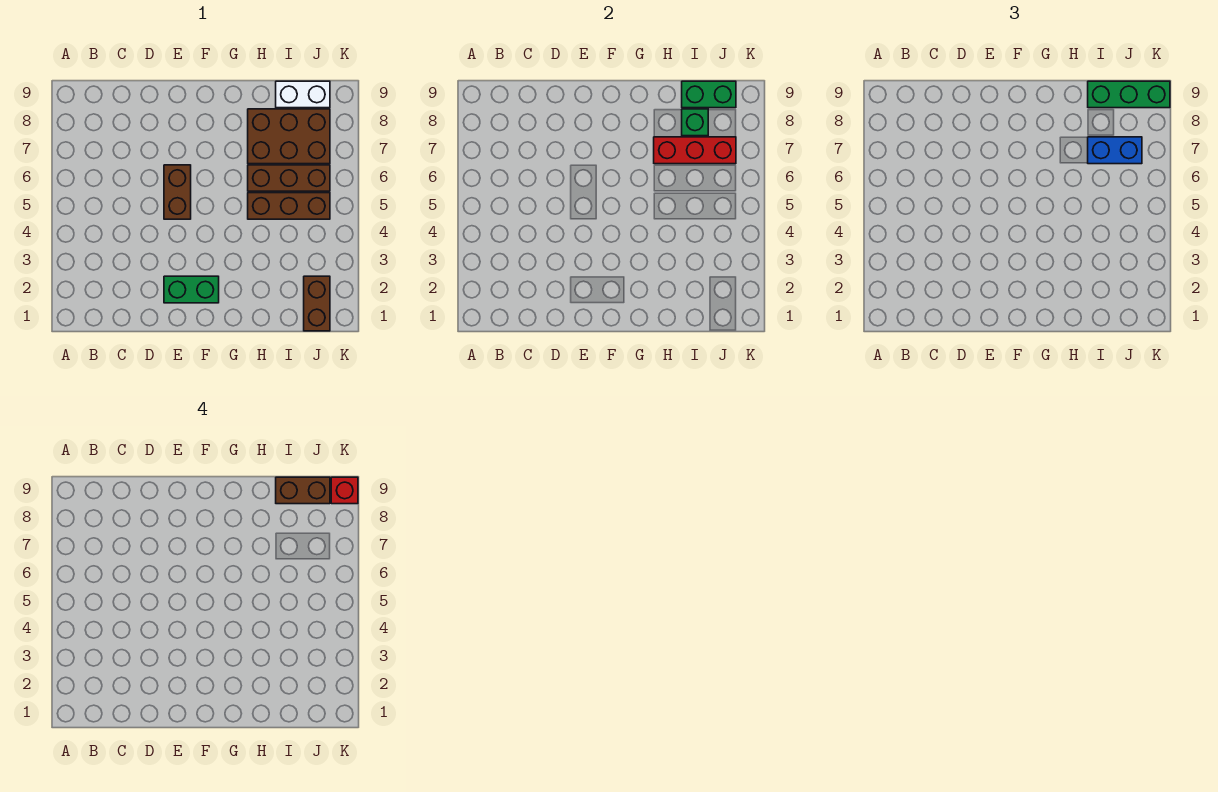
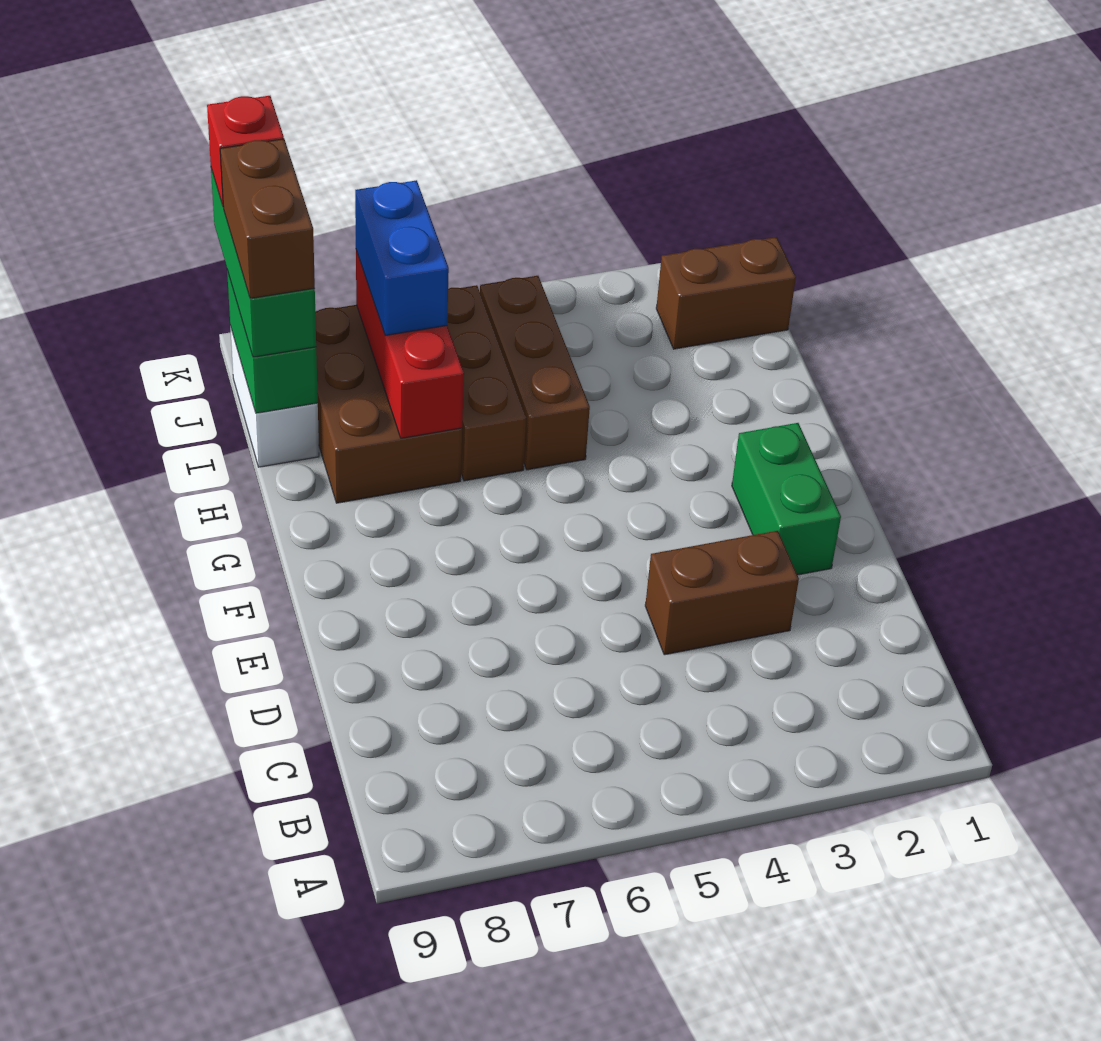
brown 1x2 brick [164,165,191,219] -> brown 1x2 brick moved to [645,531,799,655]
green 1x1 brick [682,109,708,136] -> none

